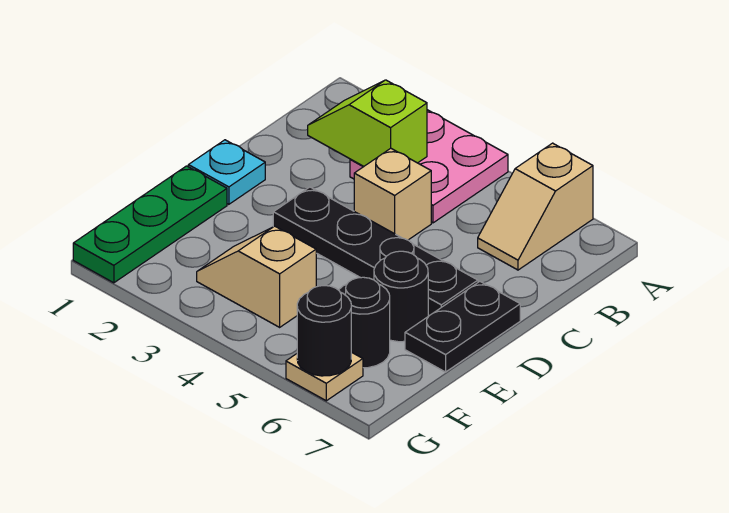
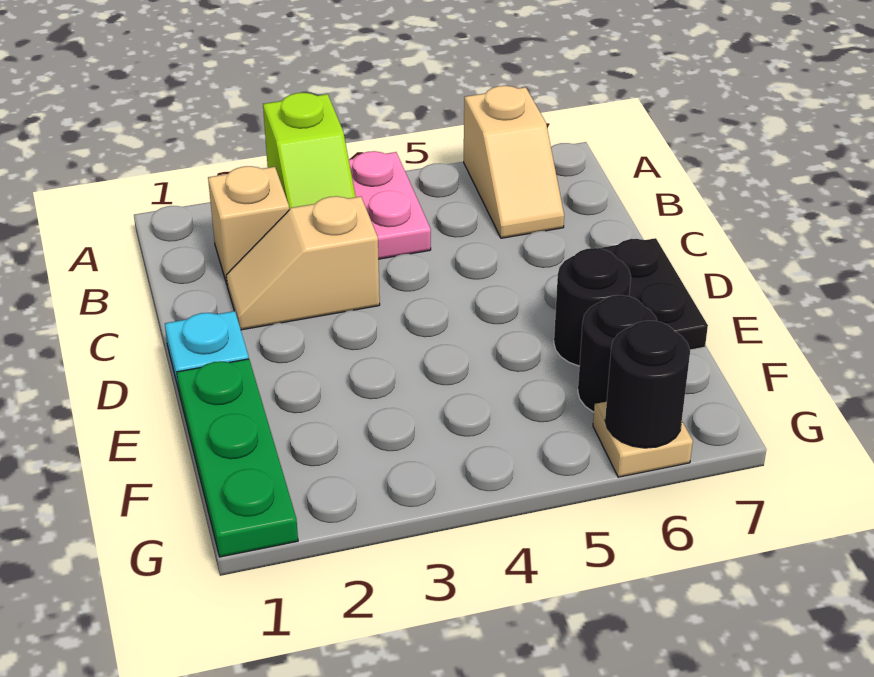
lime 1x2 slope [308,80,427,167] -> lime 1x2 slope turned to [263,93,356,210]
tan 1x1 brick [354,148,431,240] -> tan 1x1 brick moved to [208,166,289,284]
black 1x4 plate [273,187,478,316] -> none
tan 1x2 slope [197,226,316,327] -> tan 1x2 slope moved to [226,196,380,330]

